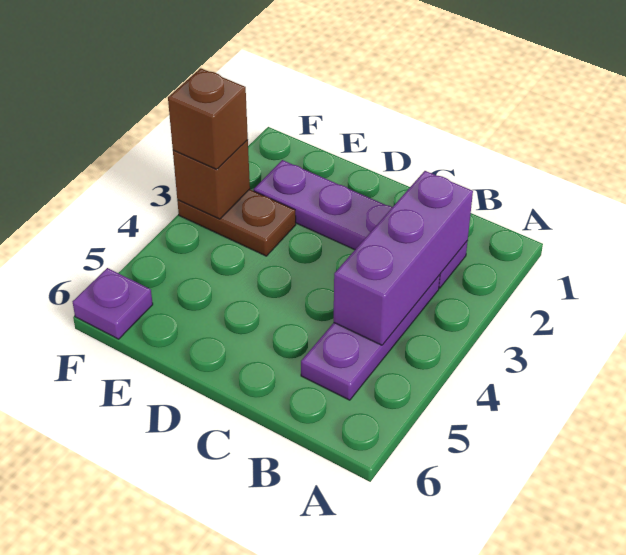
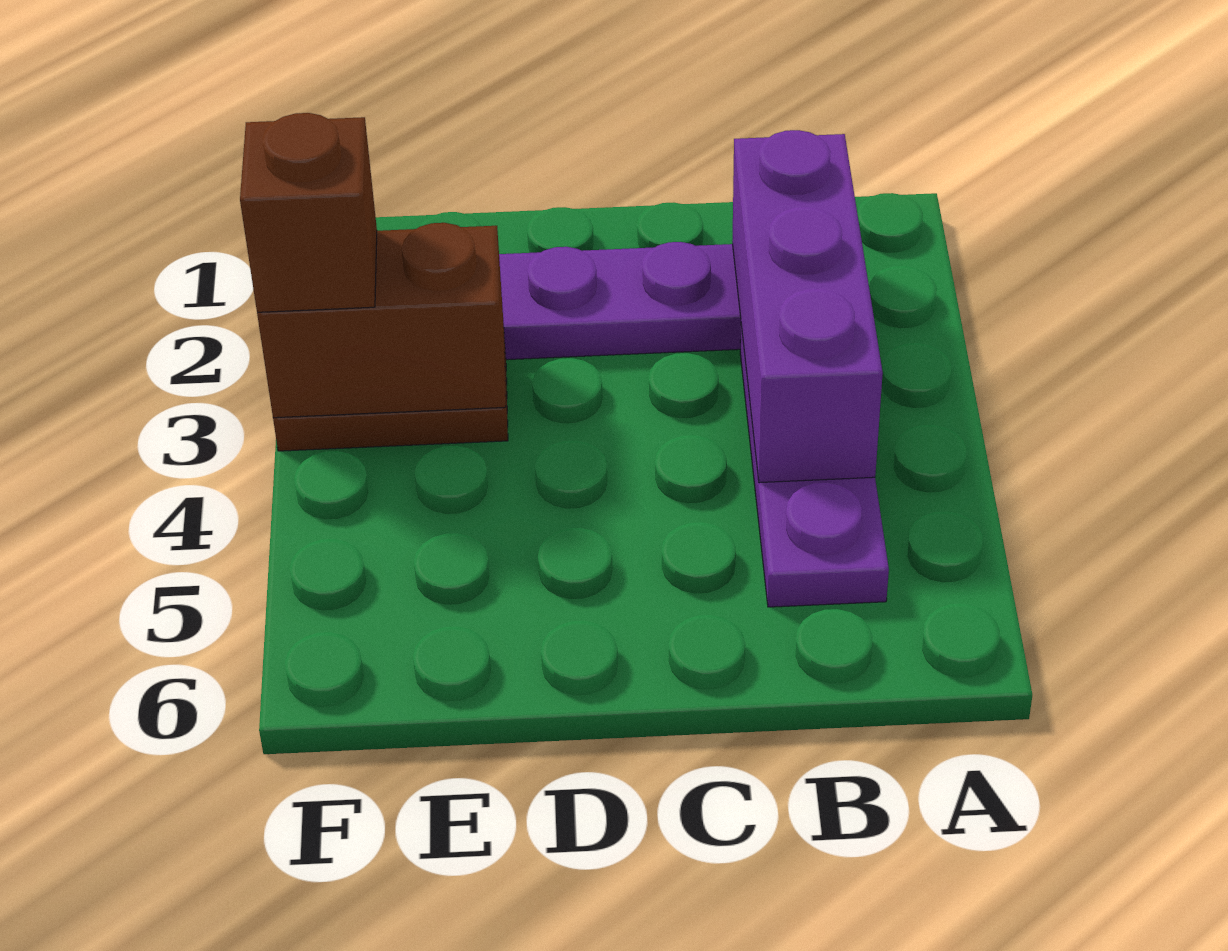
brown 1x1 brick [173,140,250,219] -> brown 1x2 brick [257,223,506,418]
purple 1x1 plate [73,268,153,339] -> none

